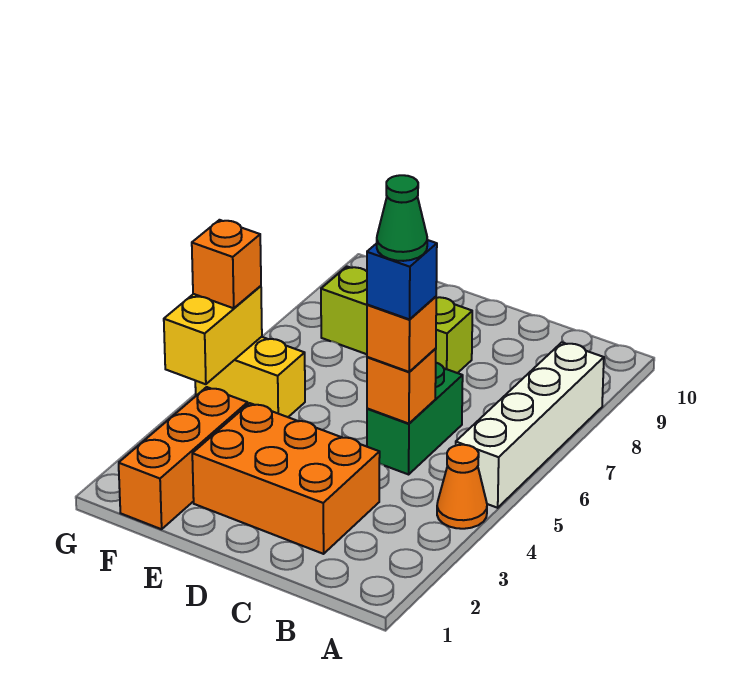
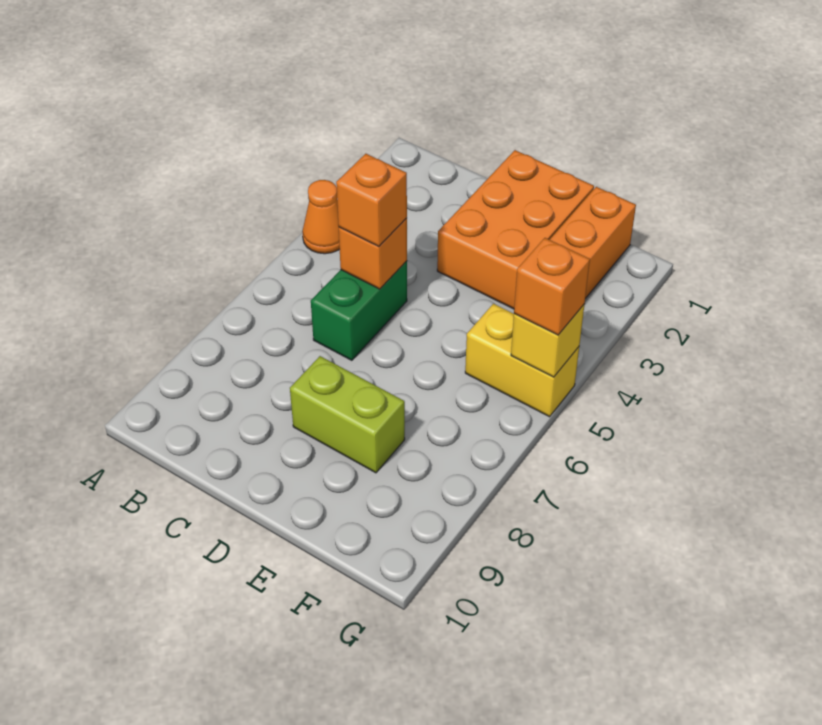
white 1x4 brick [456,342,604,508] -> none
orange 2x3 brick [192,403,380,554] -> orange 2x3 brick turned to [437,150,594,309]
blue 1x1 brick [367,240,437,319] -> none
green 1x1 cone [377,175,427,261] -> none
lime 1x3 brick [321,267,472,373] -> lime 1x2 brick [290,356,405,473]
yellow 1x2 brick [164,286,262,384] -> yellow 1x1 brick [511,304,585,377]

